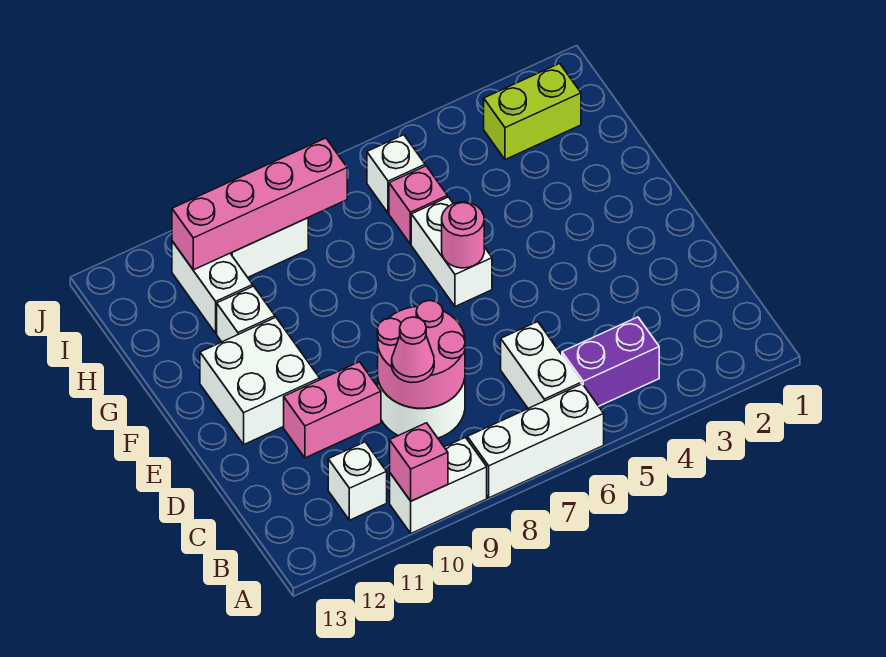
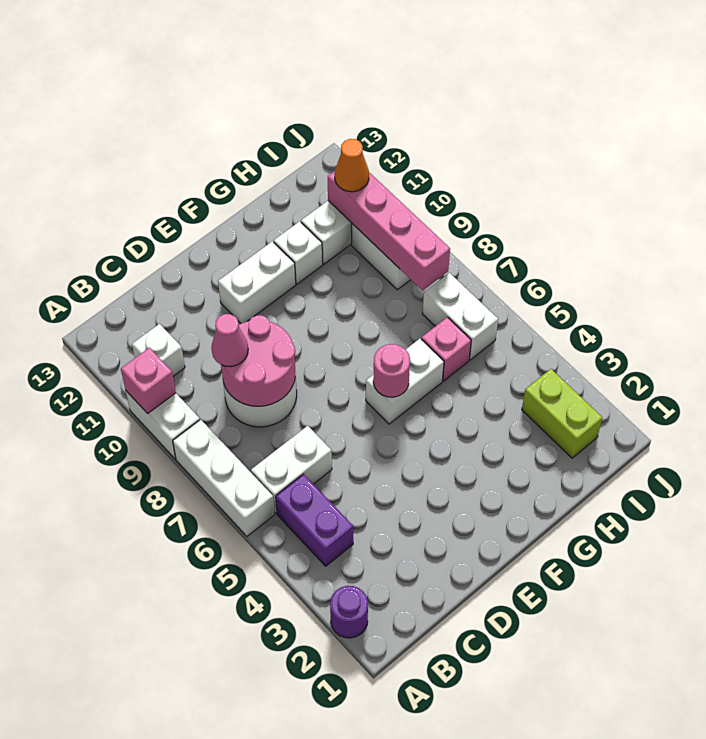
none -> purple 1x1 round brick [330,586,368,638]
pink 1x2 brick [284,362,381,458] -> none
white 2x2 brick [200,317,320,444] -> white 1x2 brick [218,241,296,323]
white 1x1 brick [367,135,425,213] -> white 1x2 brick [423,273,498,360]
none -> orange 1x1 cone [335,139,369,192]

